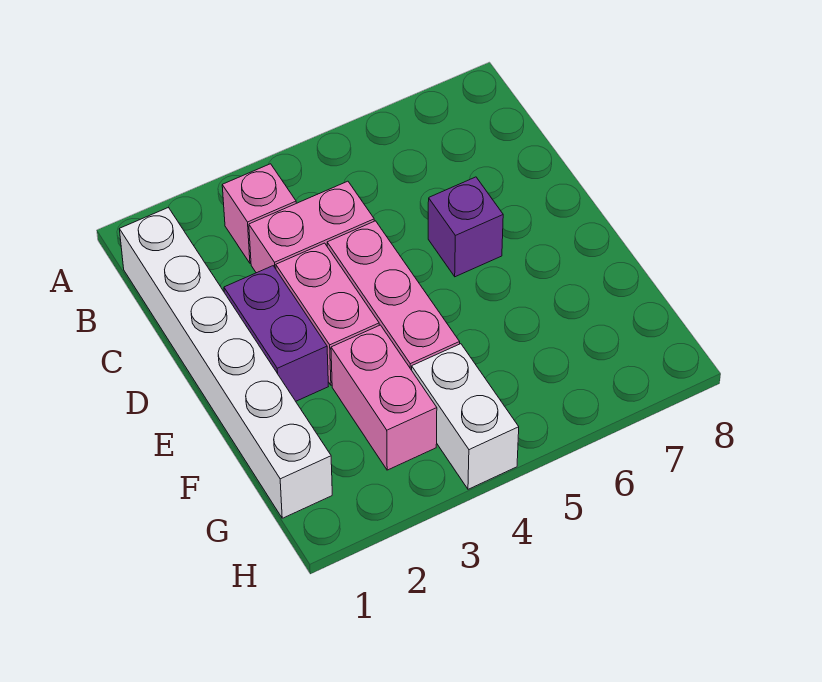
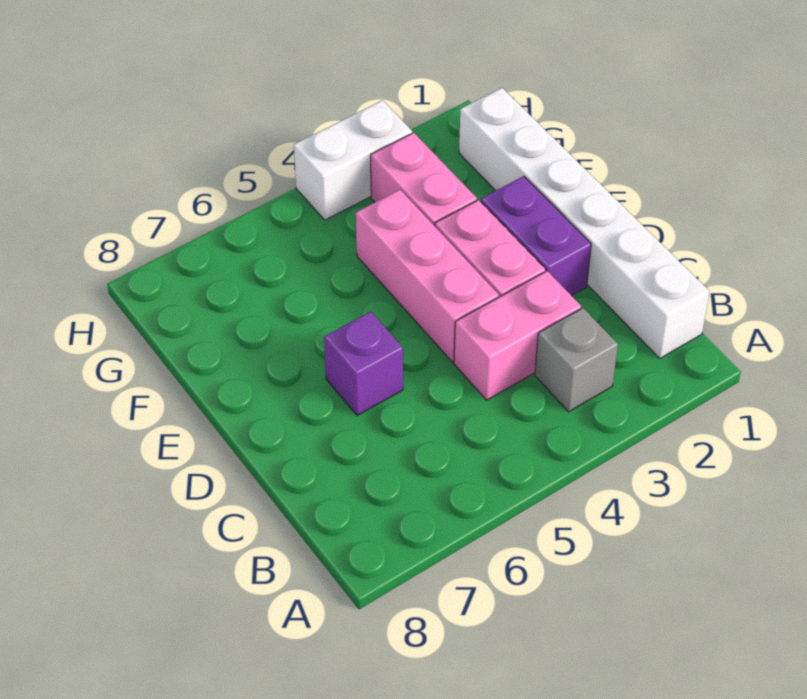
pink 1x1 brick [222,164,296,263] -> grey 1x1 brick [535,308,618,412]
white 1x2 brick [412,344,519,489] -> white 1x2 brick turned to [294,100,412,220]

